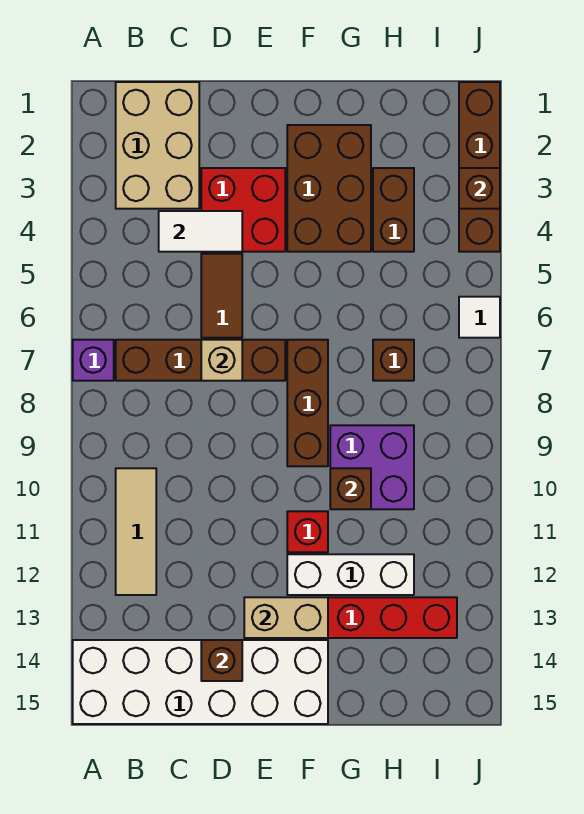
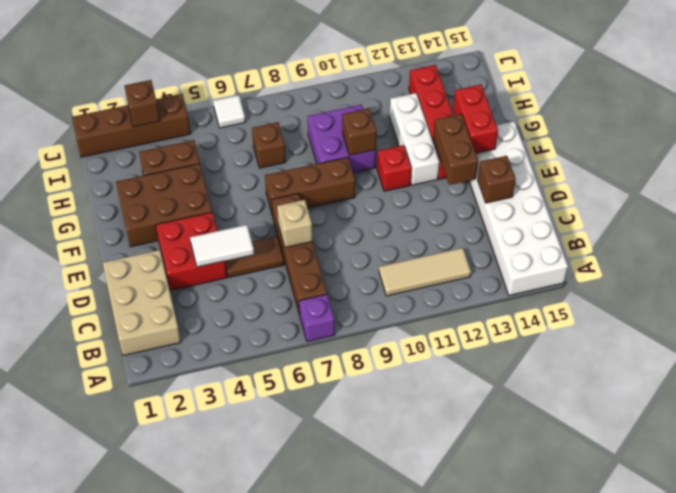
tan 2x3 brick [116,82,199,209] -> tan 2x3 brick turned to [103,250,181,356]
white 1x2 tile [159,211,242,252] -> white 1x2 tile turned to [190,225,254,267]
tan 1x2 brick [244,597,328,638] -> brown 1x2 brick [433,114,478,185]
none -> red 1x2 brick [453,85,498,153]

